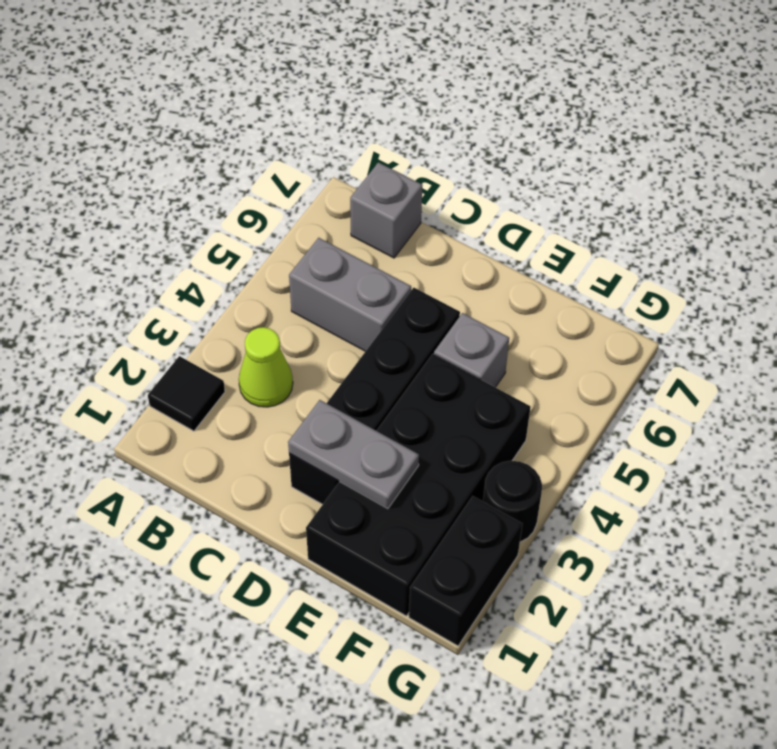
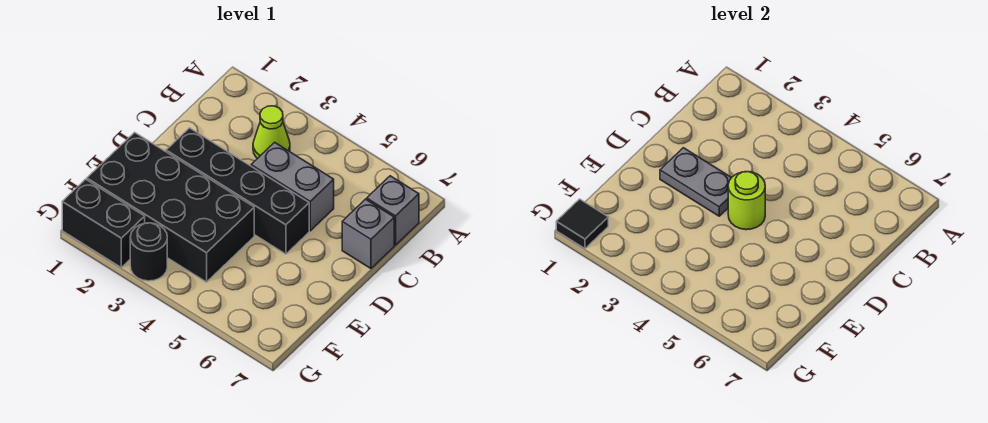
black 1x1 tile [148,356,225,431] -> black 1x1 tile moved to [556,199,608,249]
grey 1x2 brick [289,238,411,351] -> grey 1x2 brick turned to [251,142,334,231]
grey 1x2 plate [288,400,419,508] -> grey 1x2 plate turned to [660,148,731,216]
none -> lime 1x1 round brick [728,172,765,230]
grey 1x1 brick [434,313,509,387] -> grey 1x1 brick moved to [342,199,394,268]

